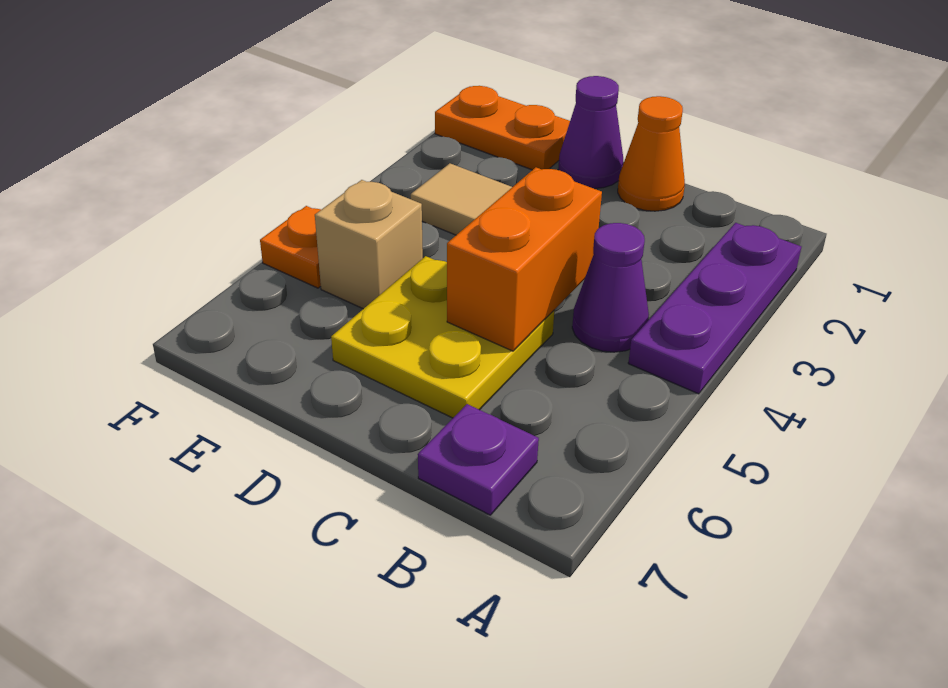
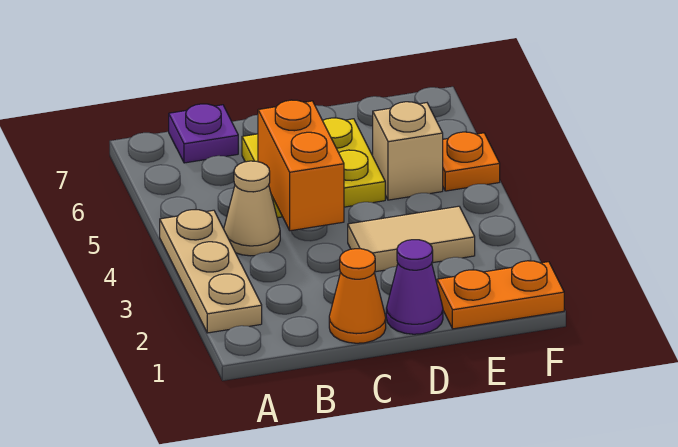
purple 1x3 plate [628,223,801,394] -> tan 1x3 plate [160,210,262,333]
purple 1x1 cone [572,223,649,352] -> tan 1x1 cone [224,161,280,256]

